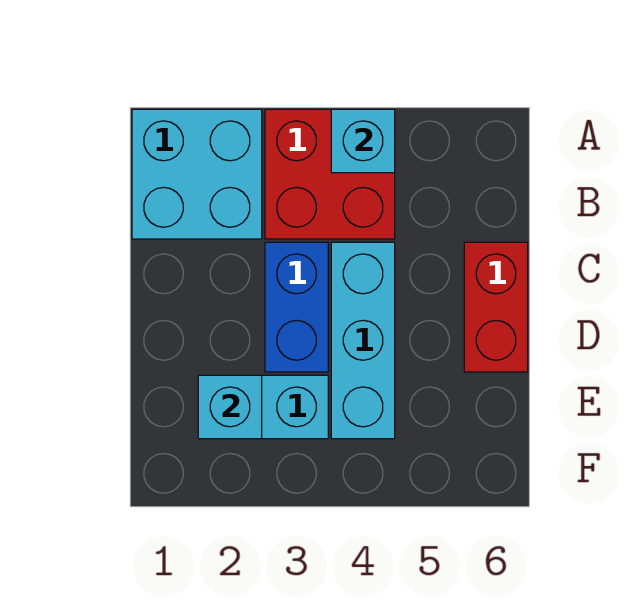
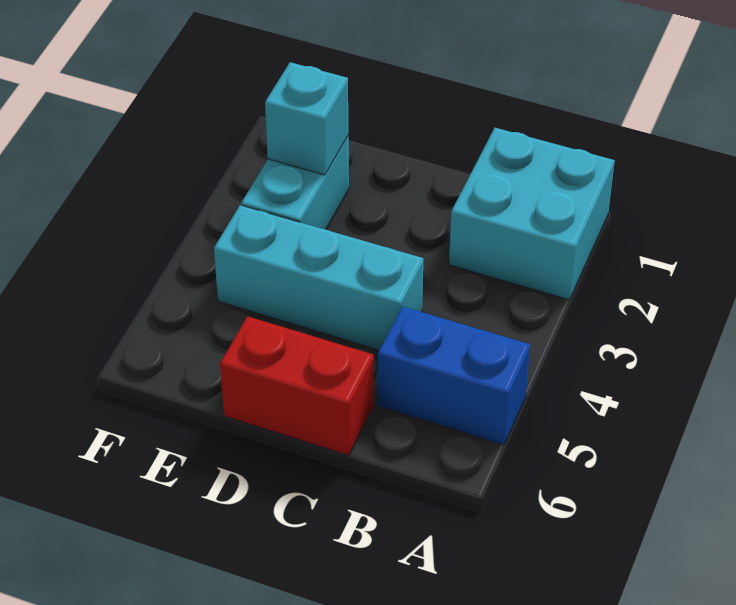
red 2x2 brick [265,109,395,239] -> none
cyan 1x1 brick [331,109,395,173] -> none
blue 1x2 brick [265,242,328,372] -> blue 1x2 brick moved to [378,306,530,445]

